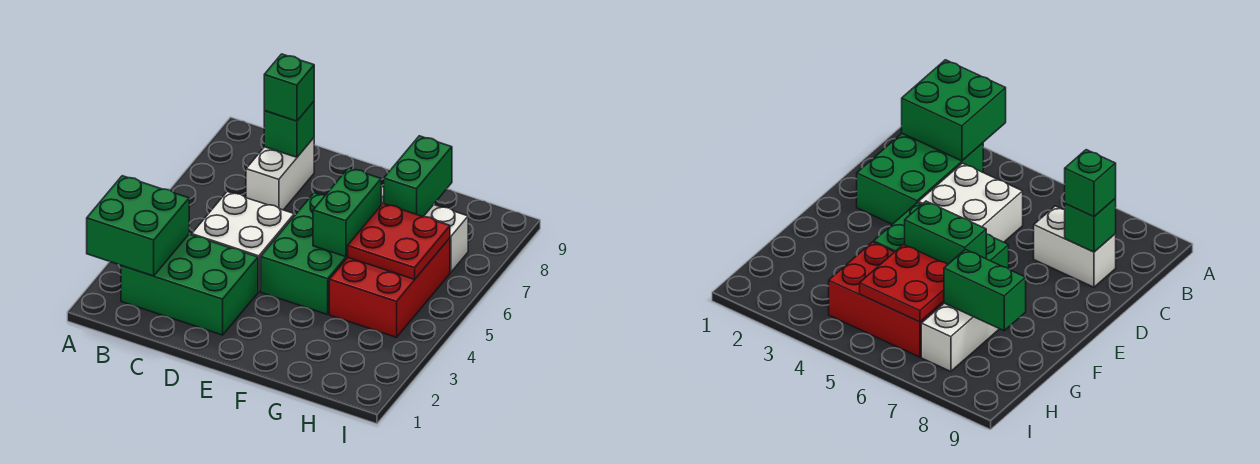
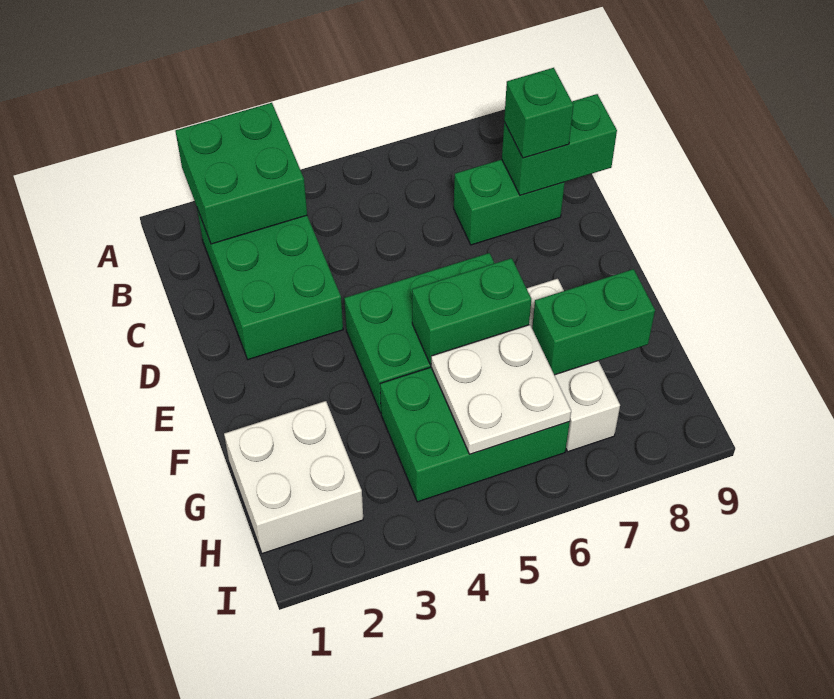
white 2x2 brick [192,192,294,292] -> white 2x2 brick moved to [224,401,363,554]
white 1x2 brick [246,138,314,210] -> green 1x2 brick [454,159,565,245]
green 1x1 brick [264,102,314,157] -> green 1x2 brick [502,94,617,195]
red 2x3 brick [329,238,450,337] -> green 2x3 brick [380,367,570,502]
red 2x2 plate [348,203,450,279] -> white 2x2 plate [431,325,571,454]

